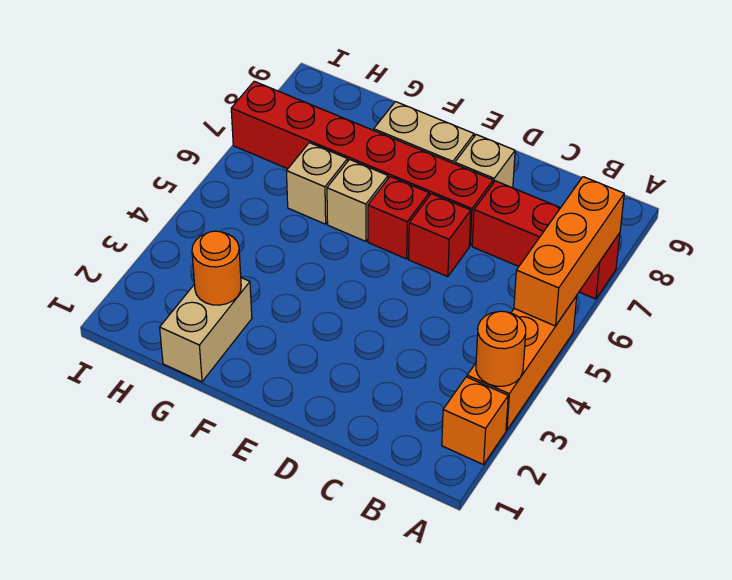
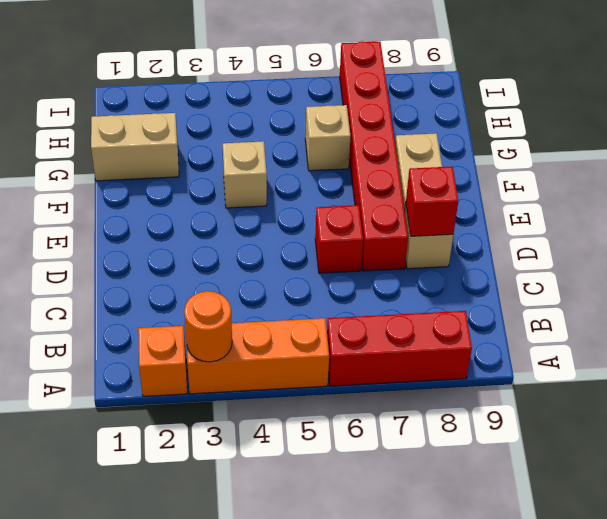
orange 1x3 brick [514,177,624,326] -> none
red 1x3 brick [472,181,620,299] -> red 1x3 brick turned to [327,311,472,386]
red 1x1 brick [368,177,429,259] -> red 1x1 brick moved to [406,166,458,236]
tan 1x1 brick [327,160,388,241] -> tan 1x1 brick moved to [223,141,267,208]
orange 1x1 round brick [192,231,241,305] -> none

